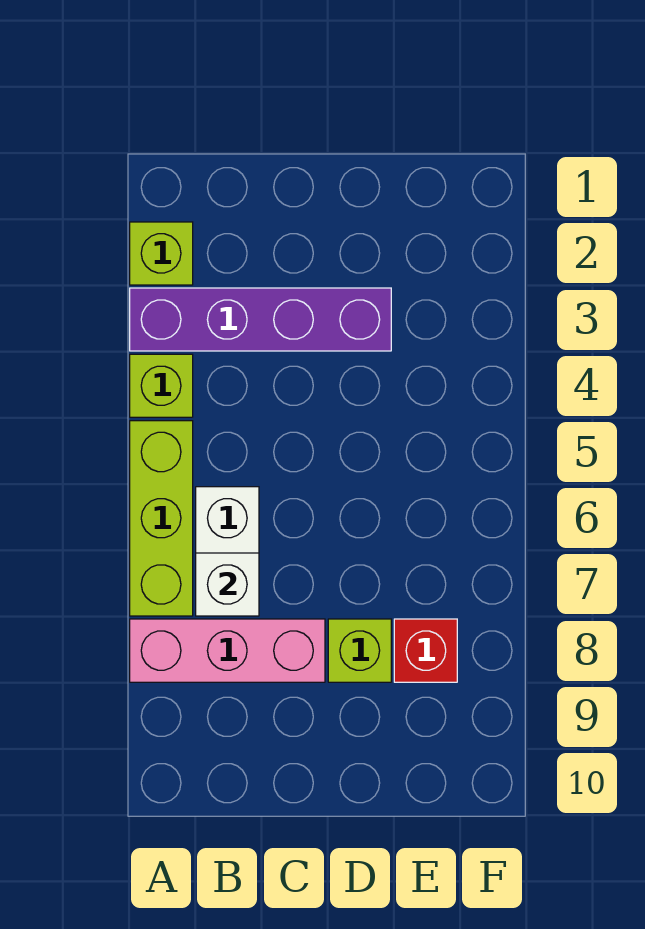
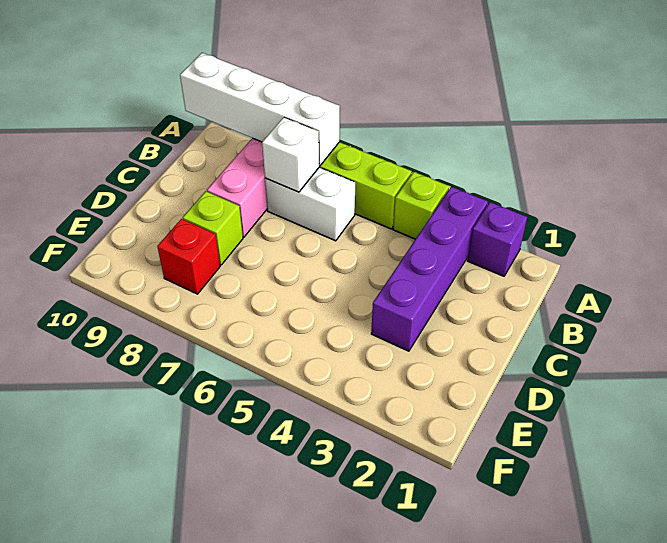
lime 1x1 brick [130,222,193,285] -> purple 1x1 brick [468,202,527,276]
none -> white 1x4 brick [180,53,340,166]

